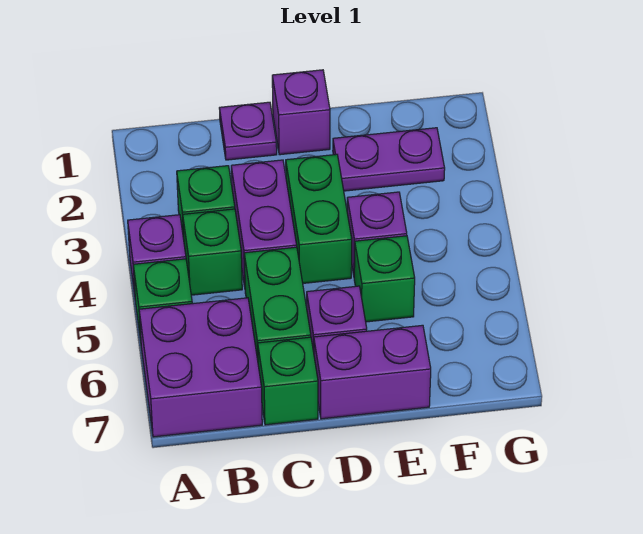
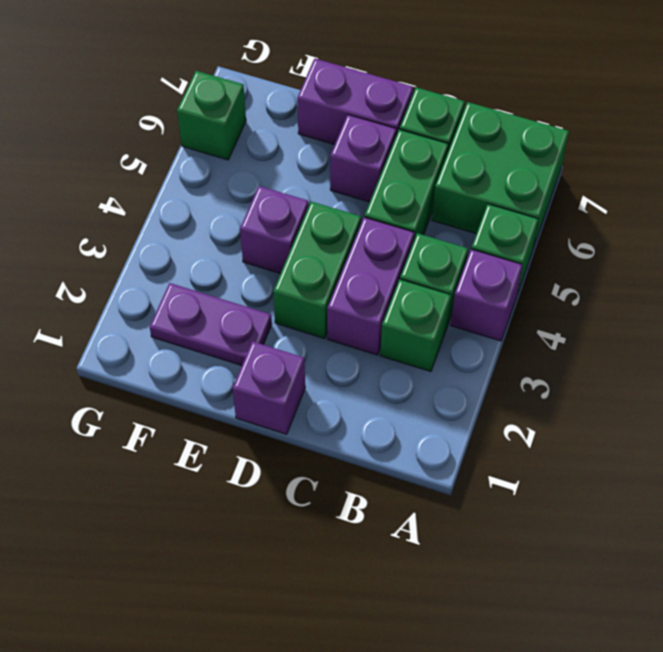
purple 2x2 brick [139,298,262,437] -> green 2x2 brick [432,102,569,248]
purple 1x1 plate [219,102,277,160] -> none
green 1x1 brick [354,236,415,322] -> green 1x1 brick moved to [177,71,246,160]

